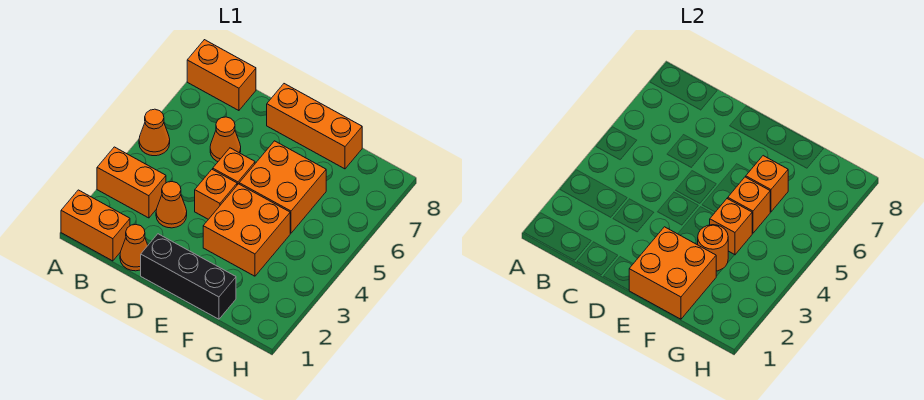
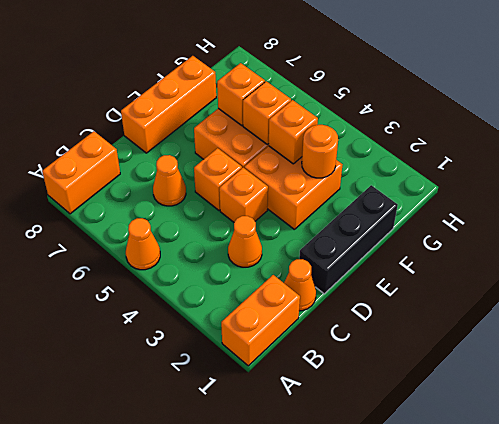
orange 1x2 brick [97,147,166,218] -> none
orange 2x2 brick [629,227,716,319] -> none

